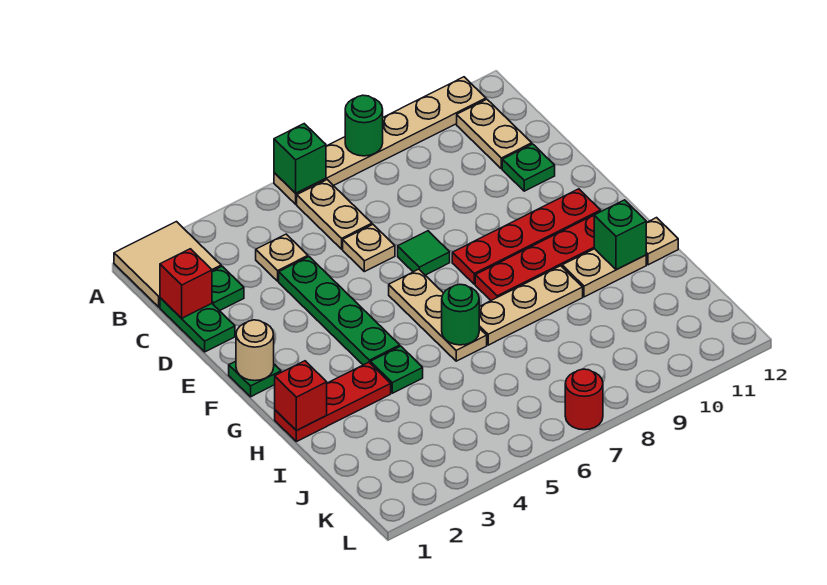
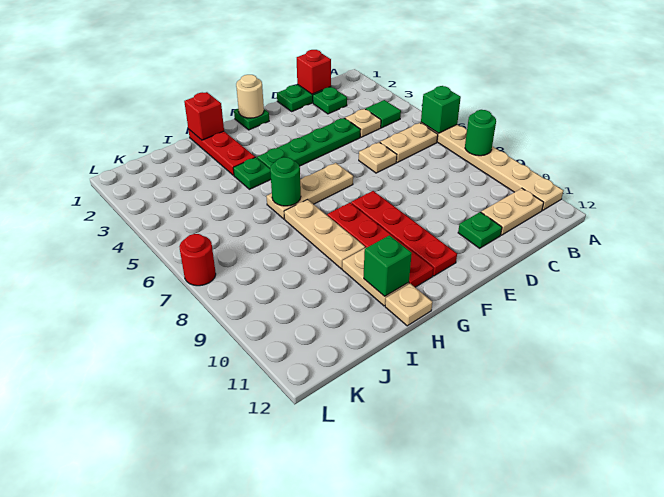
tan 2x2 tile [114,222,221,307] -> none
green 1x1 tile [398,231,450,275] -> green 1x1 tile moved to [366,100,401,128]

